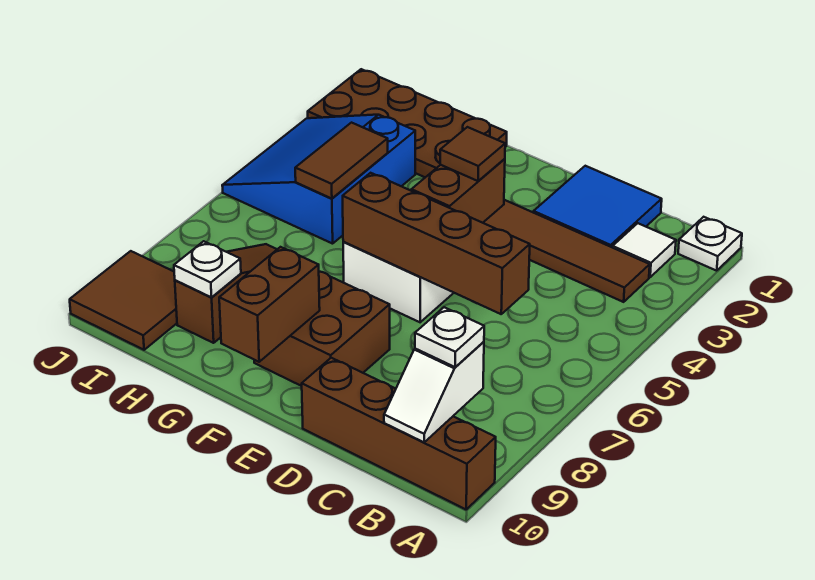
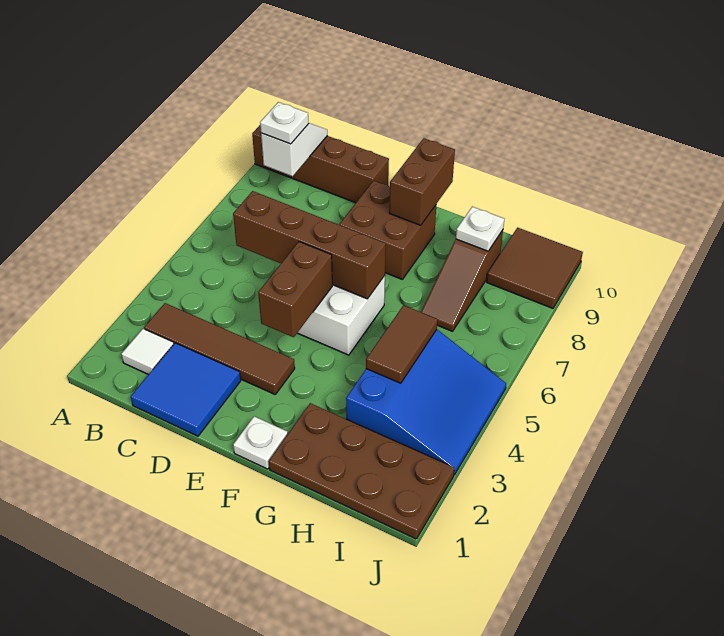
white 1x1 plate [678,217,742,271] -> white 1x1 plate moved to [233,416,288,469]
brown 1x1 tile [440,127,505,181] -> none

